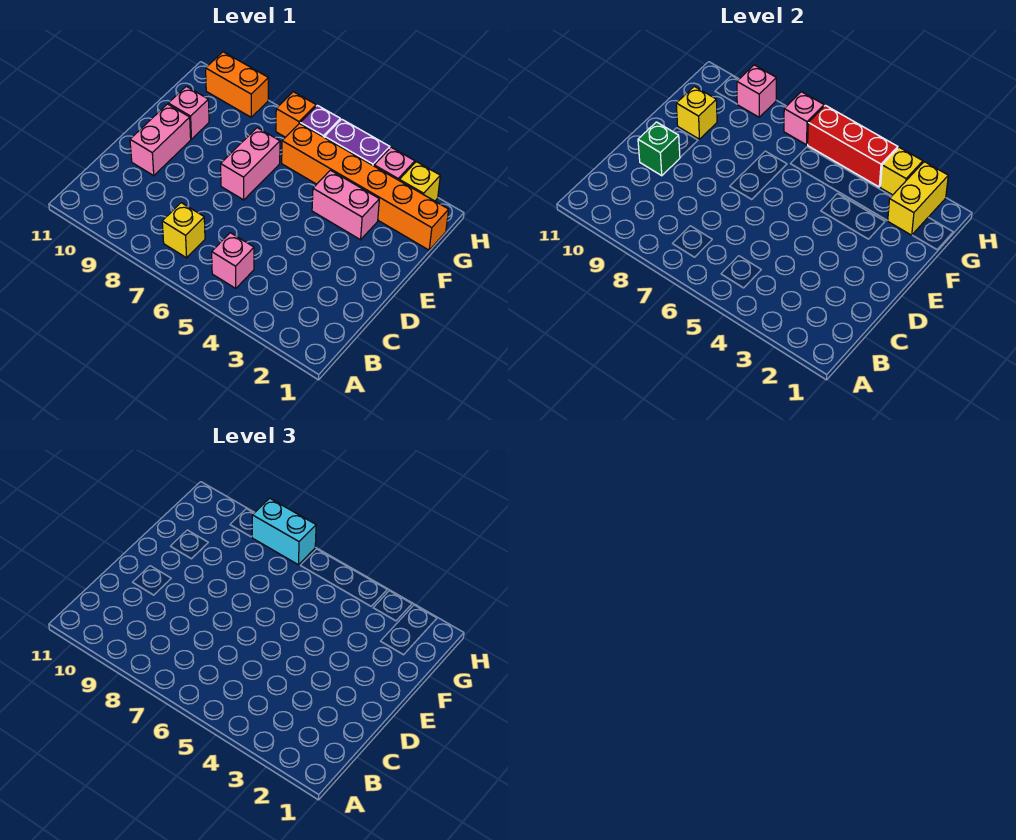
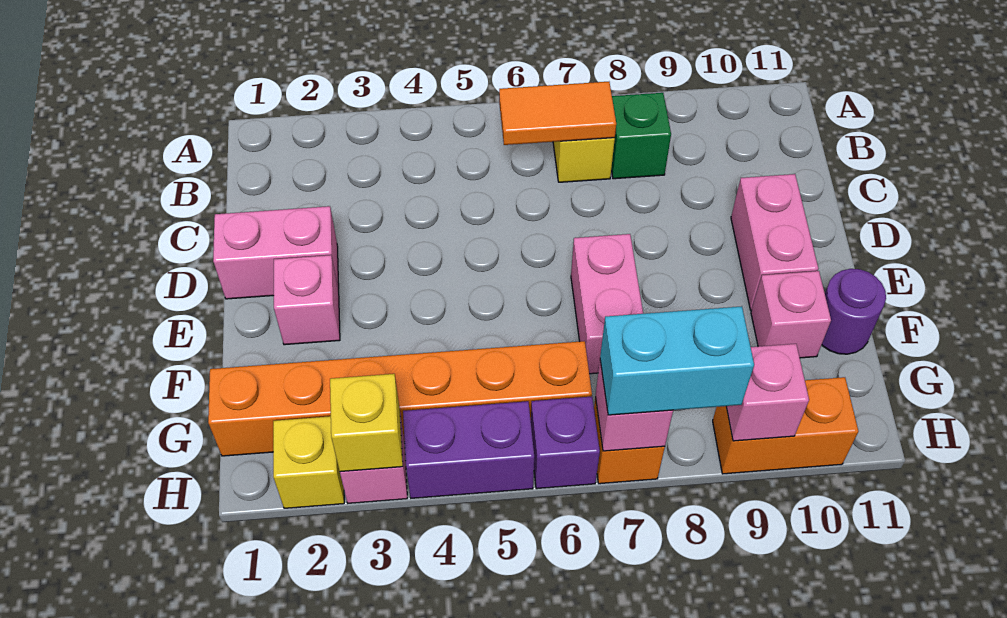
pink 1x1 brick [212,233,254,288] -> pink 1x1 brick moved to [274,255,340,345]
none -> orange 1x2 tile [499,82,616,145]
green 1x1 brick [638,122,680,176] -> green 1x1 brick moved to [611,93,671,179]
pink 1x2 brick [312,170,379,240] -> pink 1x2 brick moved to [213,206,339,299]
yellow 1x1 brick [676,86,717,139] -> none
none -> purple 1x1 round brick [822,269,886,354]
yellow 1x2 brick [888,162,948,235] -> none
red 1x3 brick [808,105,898,187] -> none

